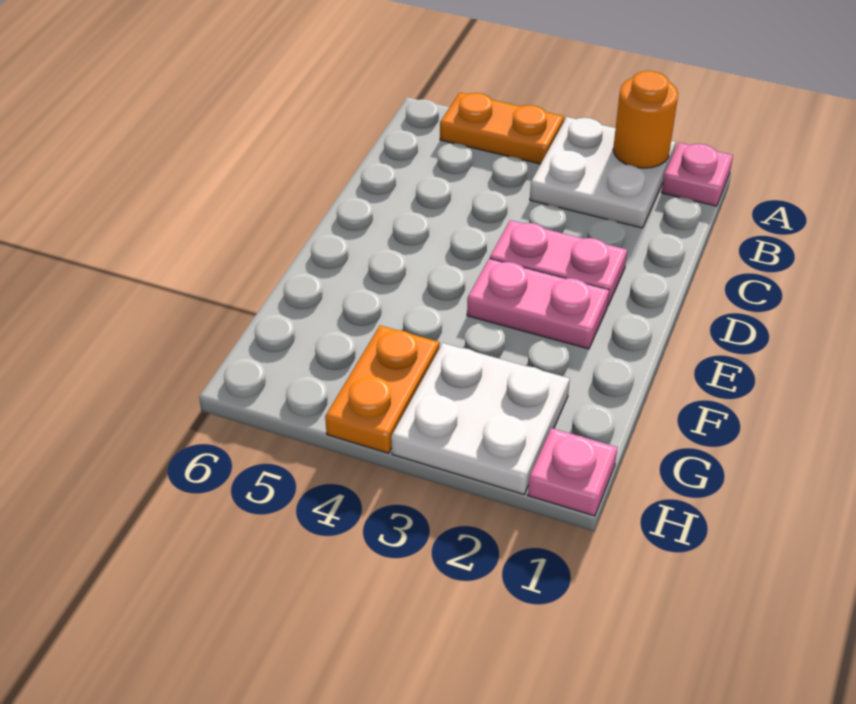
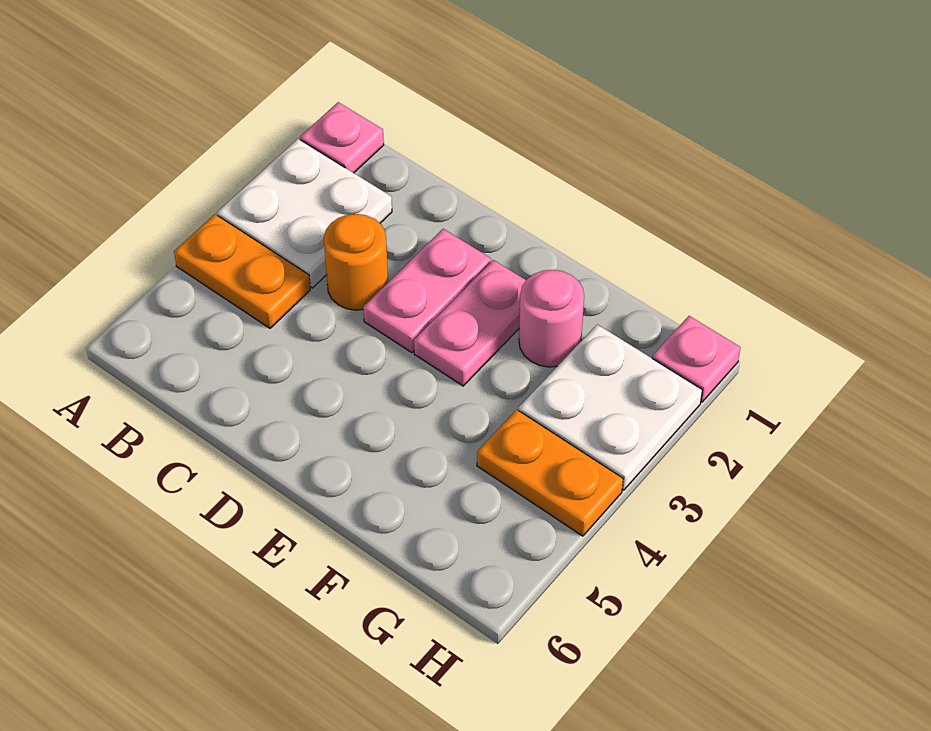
orange 1x1 round brick [613,71,678,168] -> orange 1x1 round brick moved to [324,214,388,310]
orange 1x2 plate [440,92,564,164] -> orange 1x2 plate turned to [174,214,310,328]
none -> pink 1x1 round brick [519,270,584,367]

